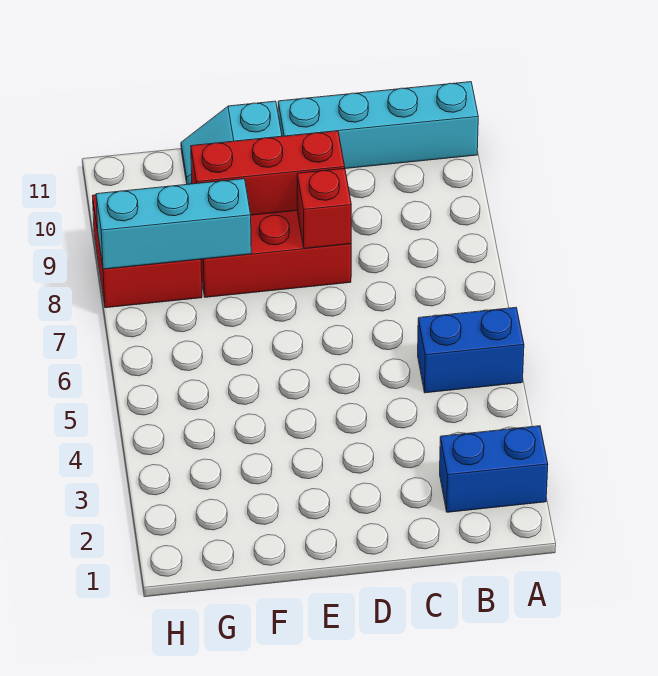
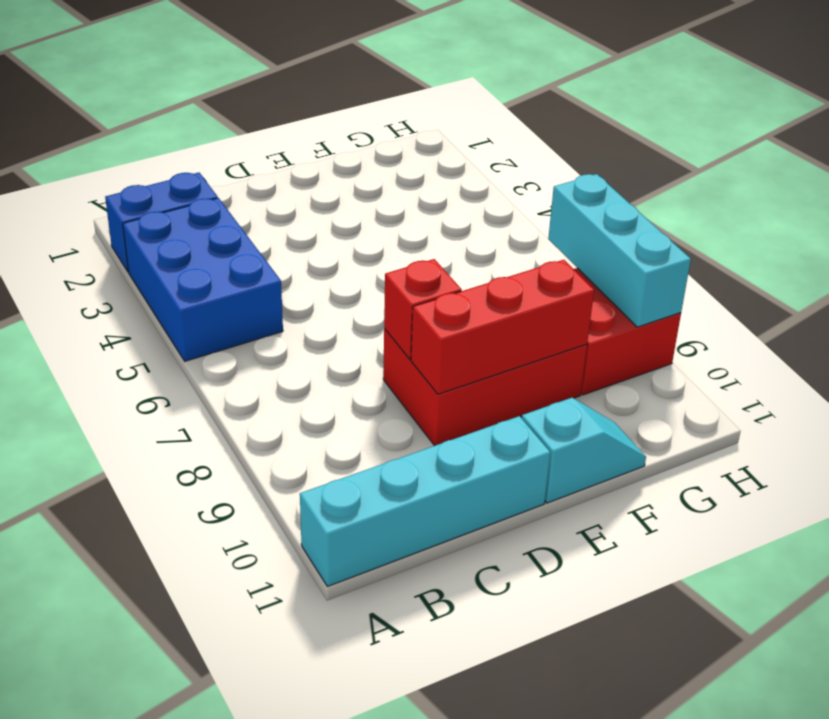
blue 1x2 brick [418,308,524,393] -> blue 2x3 brick [123,198,283,361]
cyan 1x3 brick [96,179,251,269] -> cyan 1x3 brick turned to [548,174,691,327]

